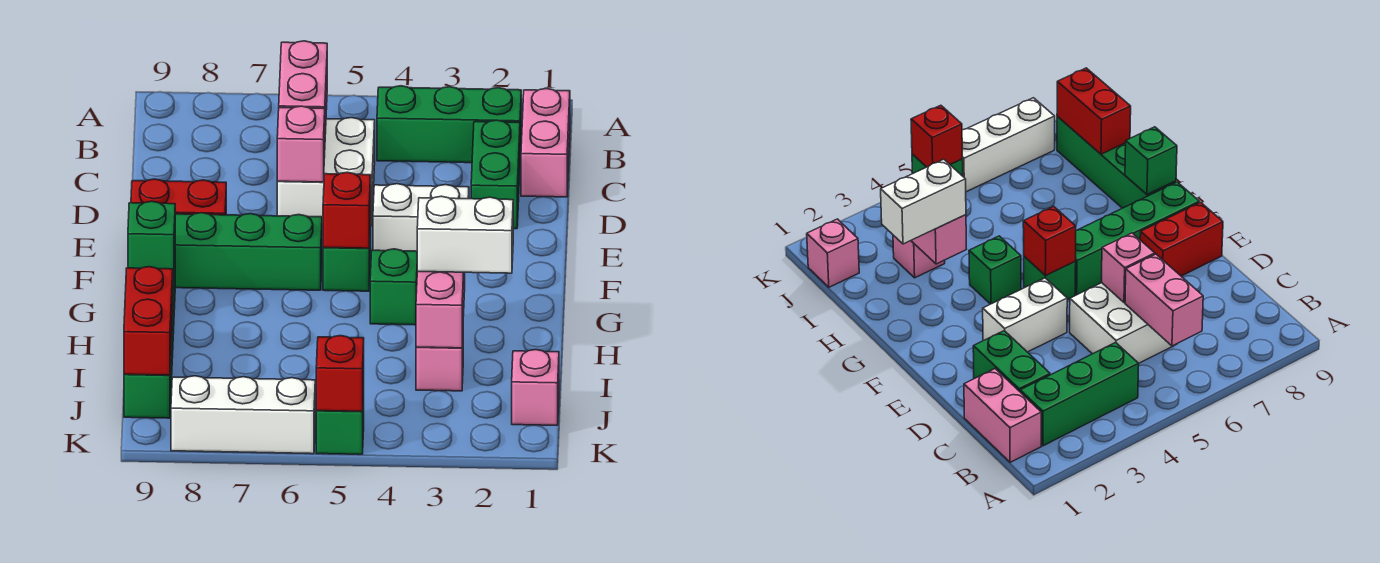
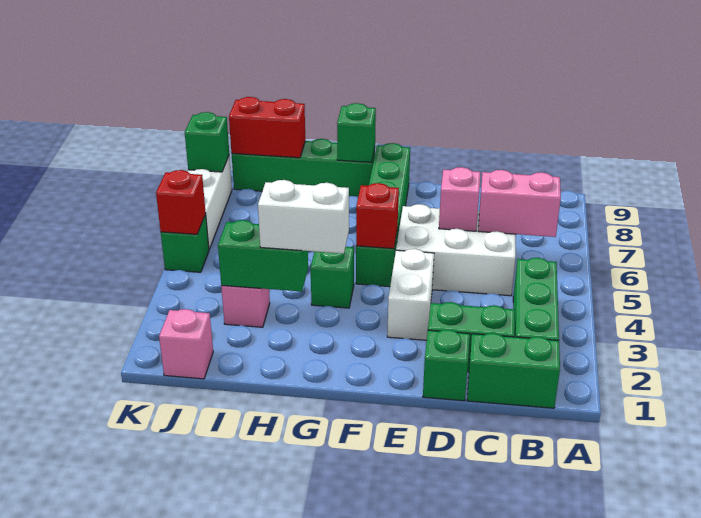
pink 1x2 brick [521,89,570,197] -> green 1x2 brick [467,333,560,408]
white 2x2 brick [277,118,375,226] -> white 2x3 brick [396,204,516,296]
none -> green 1x1 brick [423,330,470,401]
red 1x2 brick [131,179,226,215] -> none
white 1x2 brick [417,196,513,273] -> white 1x2 brick turned to [258,180,349,254]
pink 1x2 brick [416,271,465,348] -> green 1x2 brick [218,220,308,292]
none -> green 1x1 brick [185,112,229,172]

